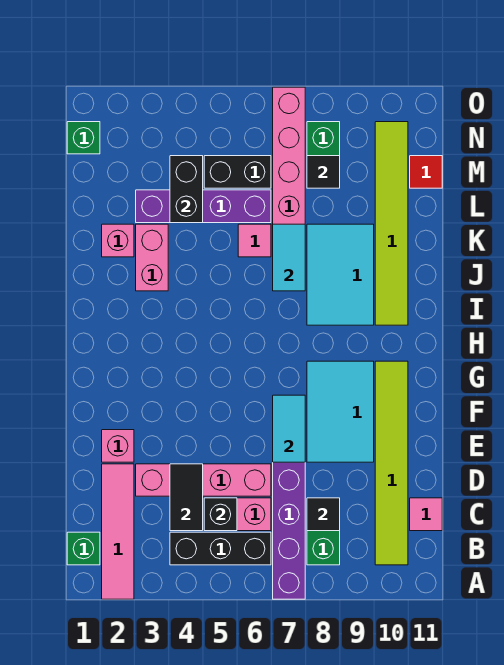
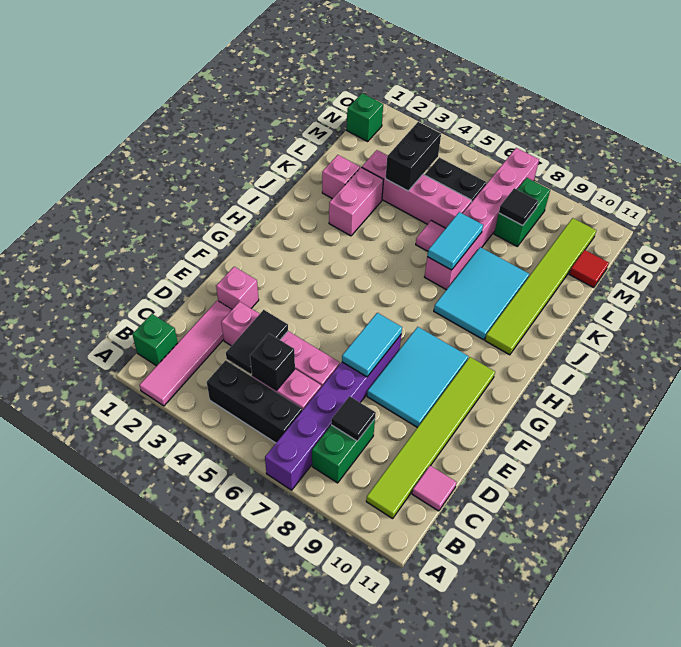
purple 1x4 brick [136,190,271,223] -> pink 1x4 brick [362,150,472,228]

